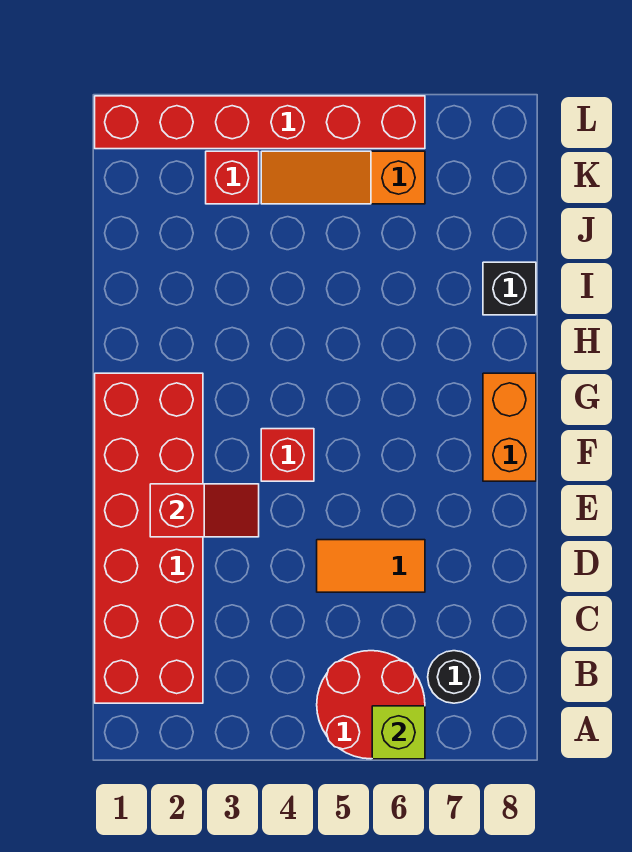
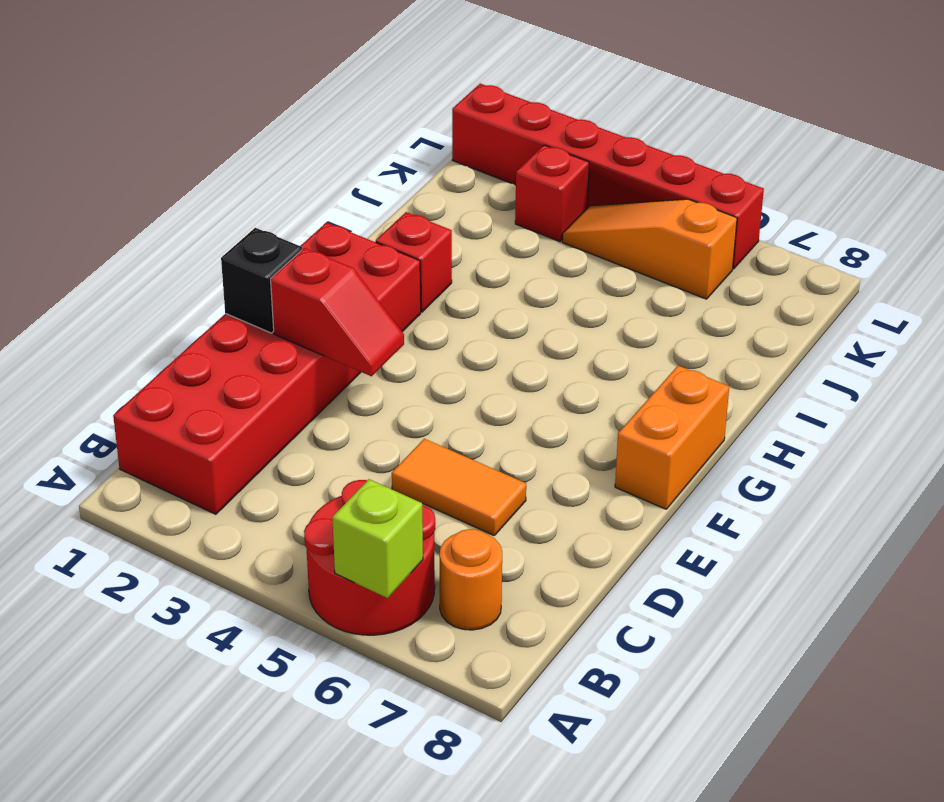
black 1x1 round brick [428,651,480,703] -> orange 1x1 round brick [439,529,502,630]
red 1x1 brick [261,429,314,481] -> red 1x1 brick moved to [376,212,452,312]
black 1x1 brick [483,262,536,315] -> black 1x1 brick moved to [221,228,302,333]

